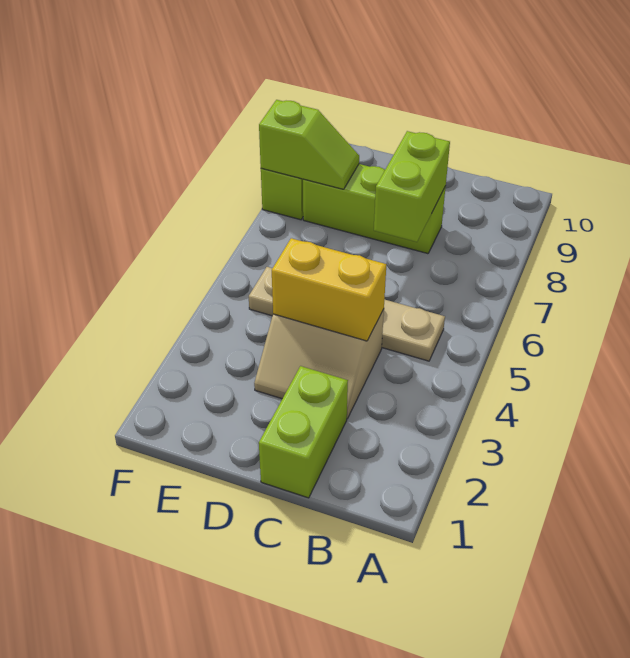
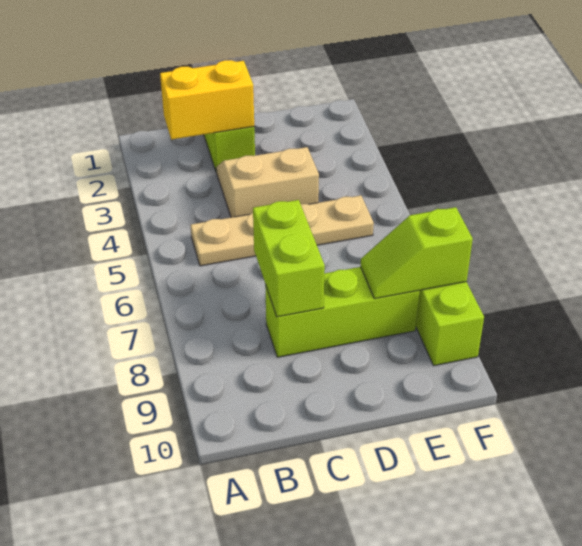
yellow 1x2 brick [272,238,386,341] -> yellow 1x2 brick moved to [160,60,254,140]

